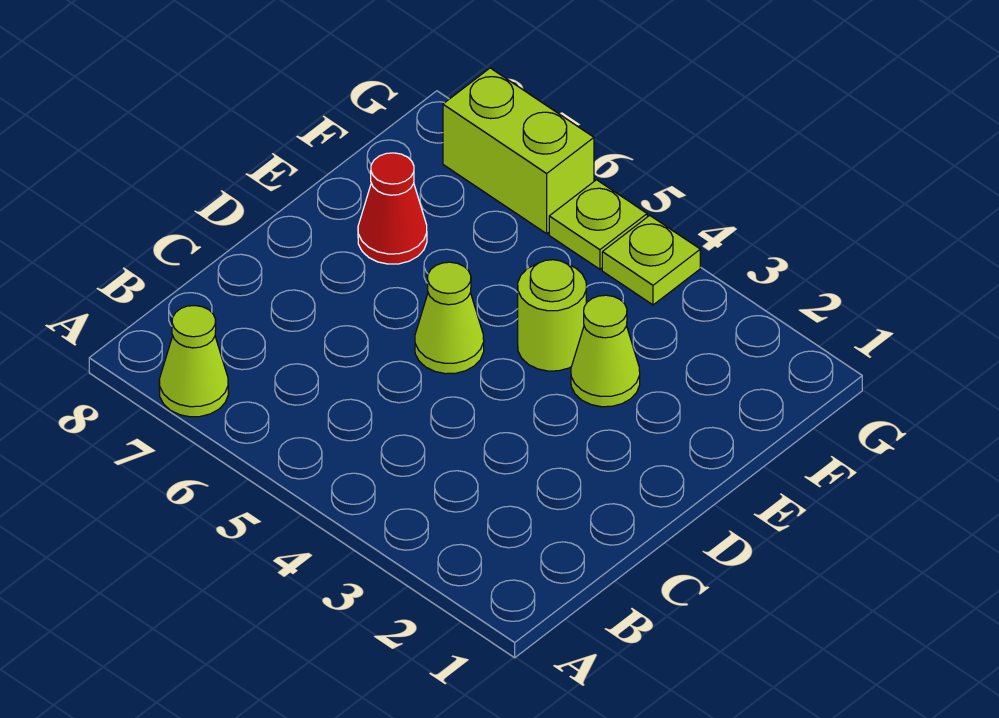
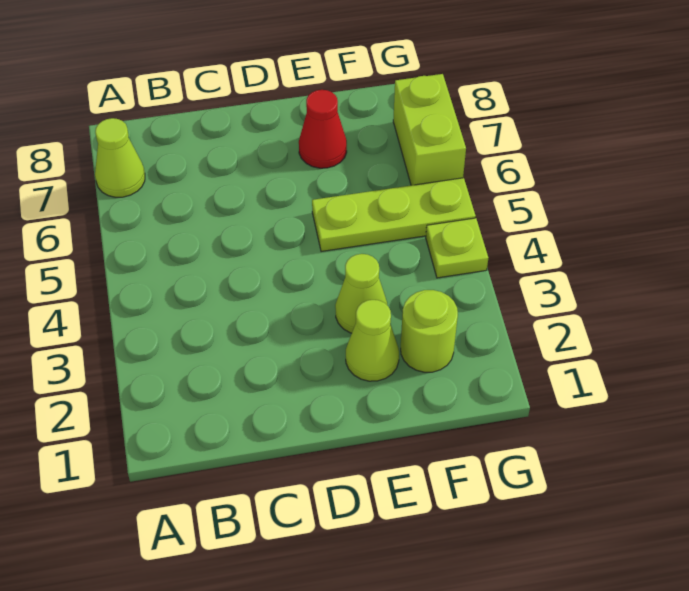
lime 1x1 cone [415,262,484,374] -> lime 1x1 cone moved to [346,300,399,381]
lime 1x1 round brick [518,260,586,371] -> lime 1x1 round brick moved to [401,290,458,372]
lime 1x1 plate [549,180,647,269] -> lime 1x3 plate [312,178,476,252]

